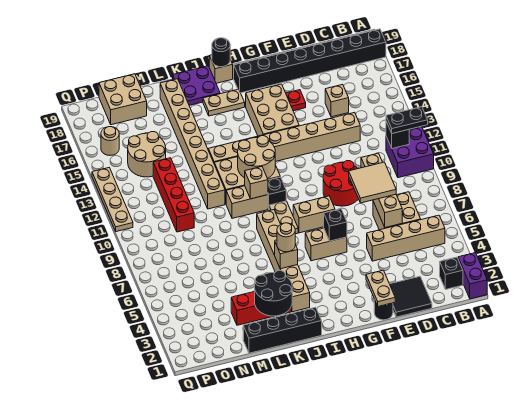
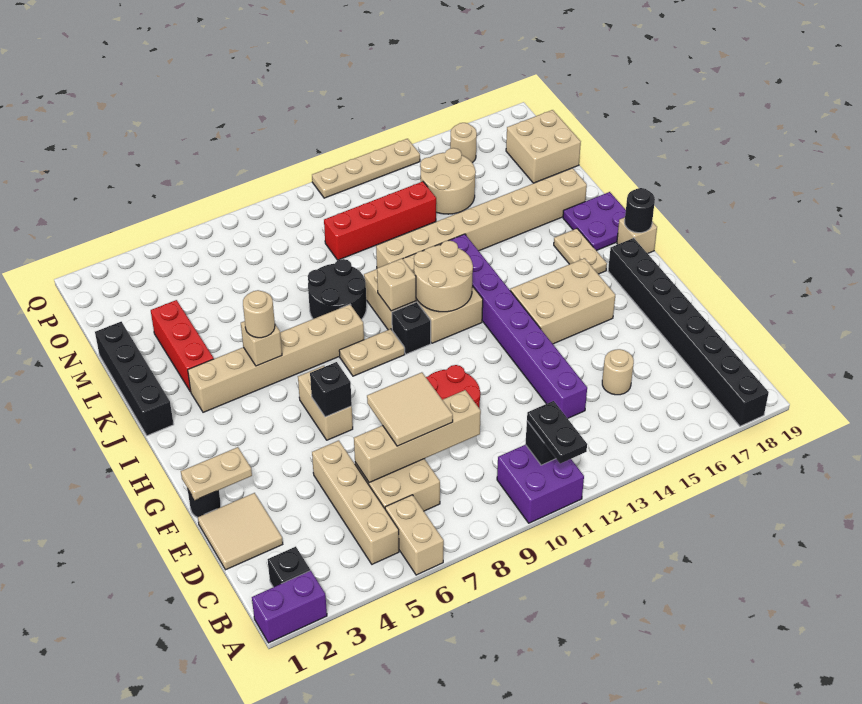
black 2x2 tile [390,276,432,317] -> tan 2x2 tile [198,493,283,570]
tan 1x8 brick [208,112,360,163] -> purple 1x8 brick [441,234,587,418]
tan 1x1 brick [325,84,349,117] -> tan 1x1 round brick [602,349,634,395]
red 1x1 plate [286,90,306,111] -> none
tan 1x2 brick [293,196,335,233] -> tan 1x2 brick moved to [385,495,444,575]
black 2x2 round brick [254,271,292,316] -> black 2x2 round brick moved to [308,259,367,320]

